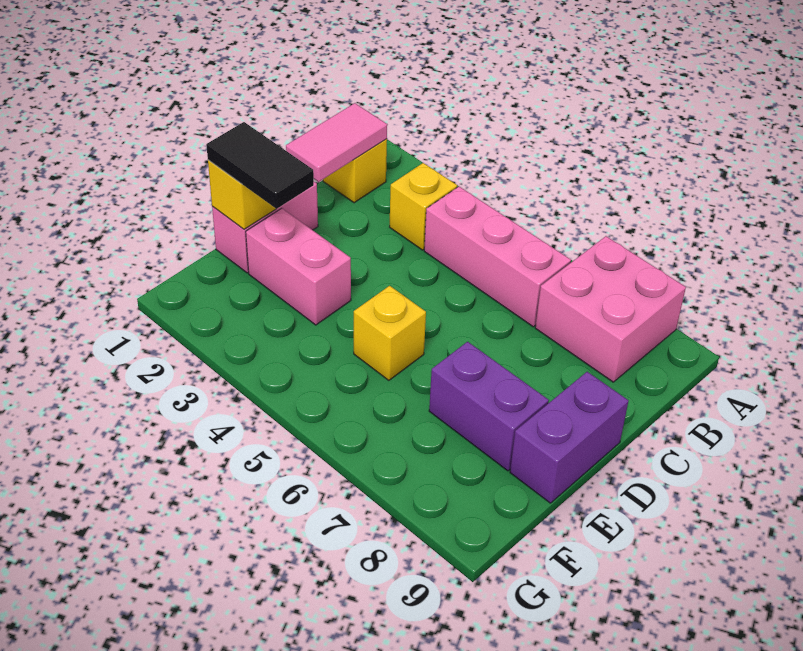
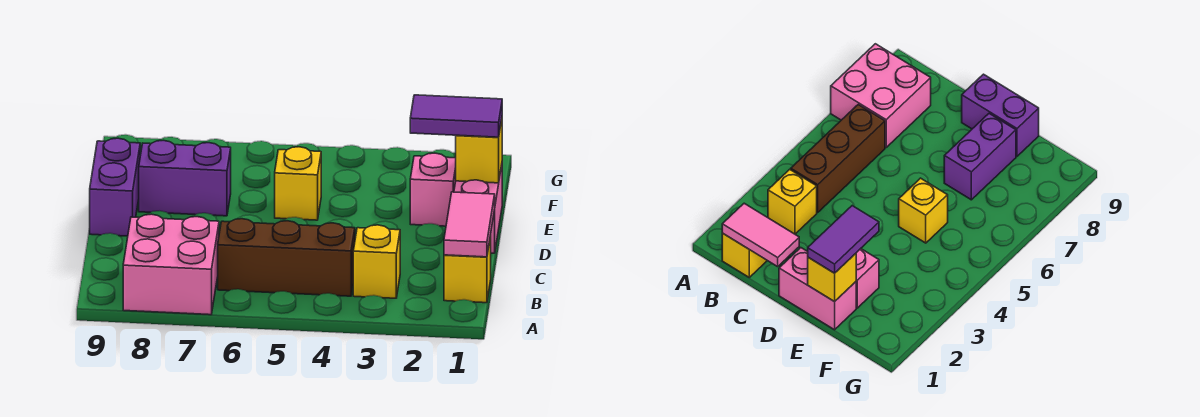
pink 1x3 brick [424,187,571,327] -> brown 1x3 brick [218,219,355,296]
black 1x2 tile [206,122,314,209] -> purple 1x2 tile [410,95,502,137]
pink 1x2 brick [246,208,351,325] -> pink 1x1 brick [410,153,456,226]

